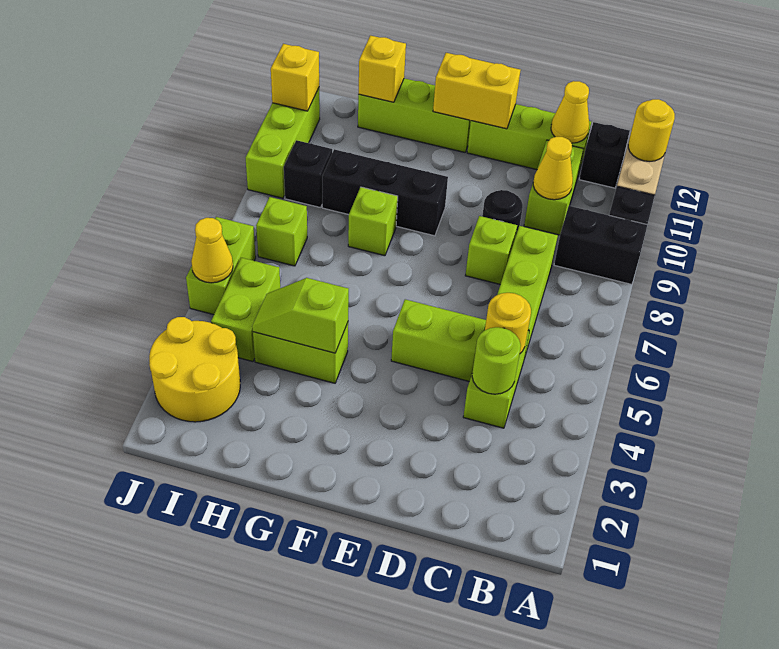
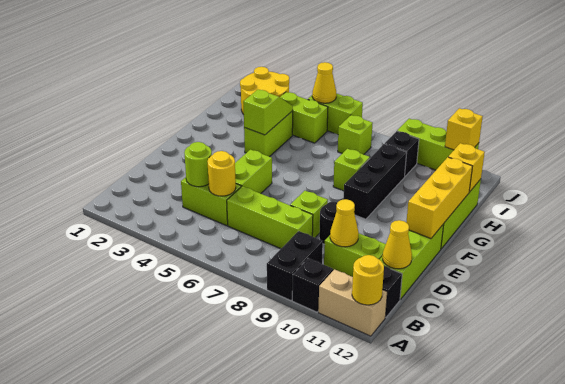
yellow 1x2 brick [433,53,520,129] -> yellow 1x3 brick [406,157,473,239]

